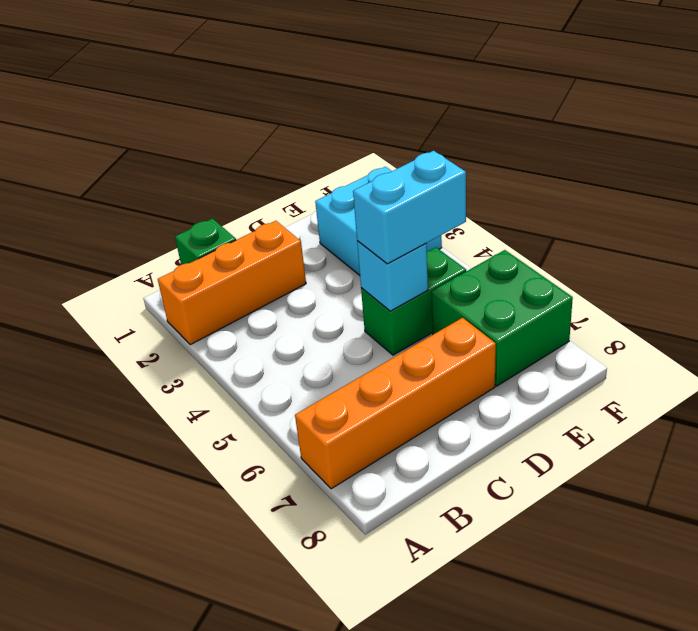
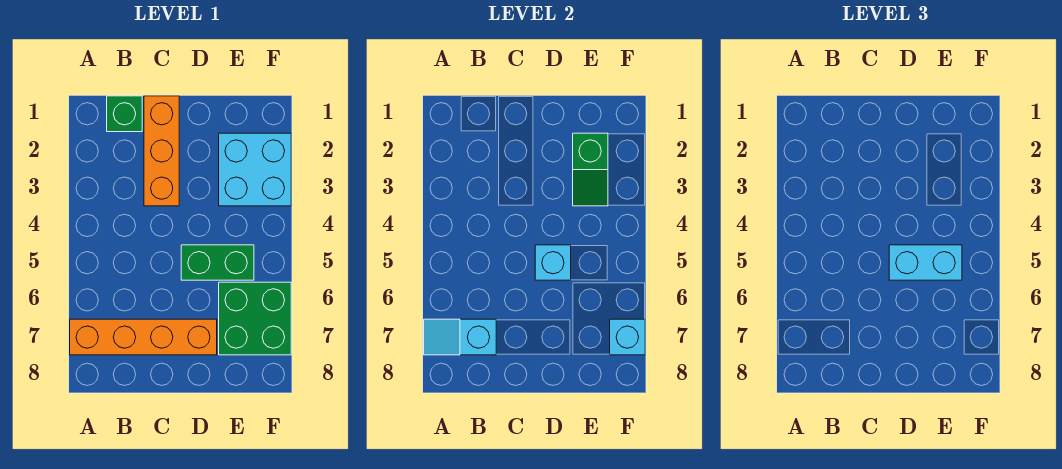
orange 1x3 brick [158,221,306,345] -> orange 1x3 brick turned to [144,96,179,206]
none -> cyan 1x2 slope [424,319,496,355]
none -> green 1x2 slope [573,133,608,206]
none -> cyan 1x1 brick [610,319,645,355]

